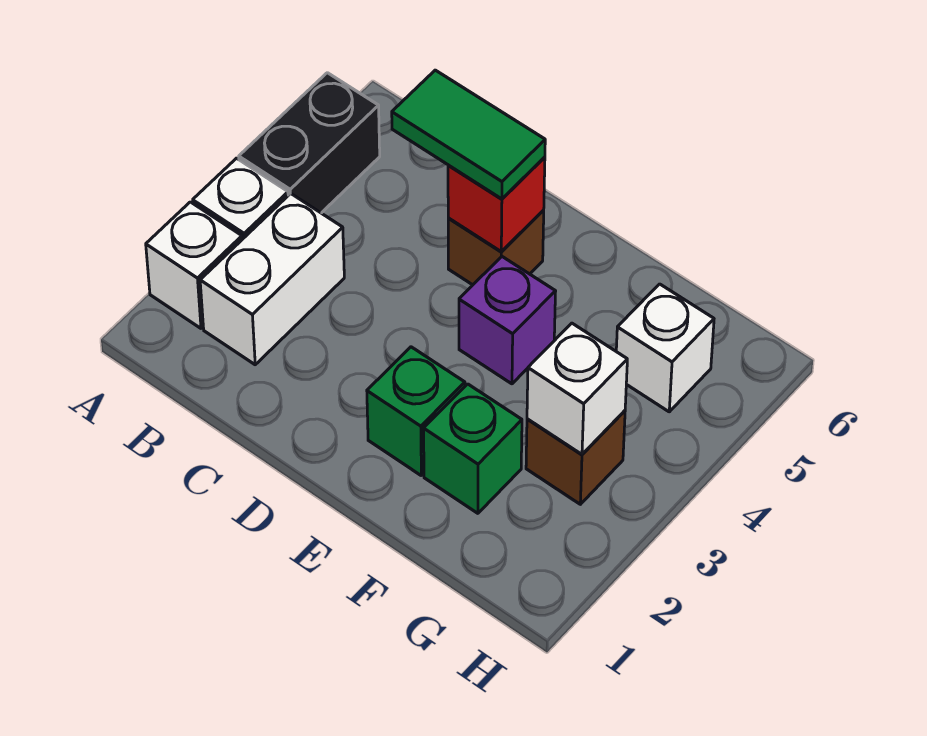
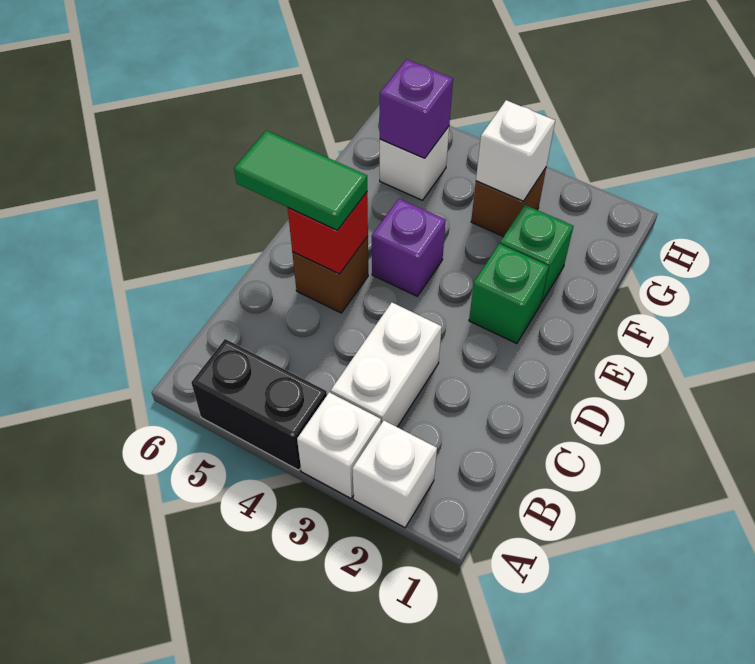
white 1x2 brick [200,194,344,365] -> white 1x2 brick turned to [331,303,442,427]
green 1x2 tile [392,70,545,199] -> green 1x2 tile turned to [234,130,367,230]
none -> purple 1x1 brick [380,60,453,158]

